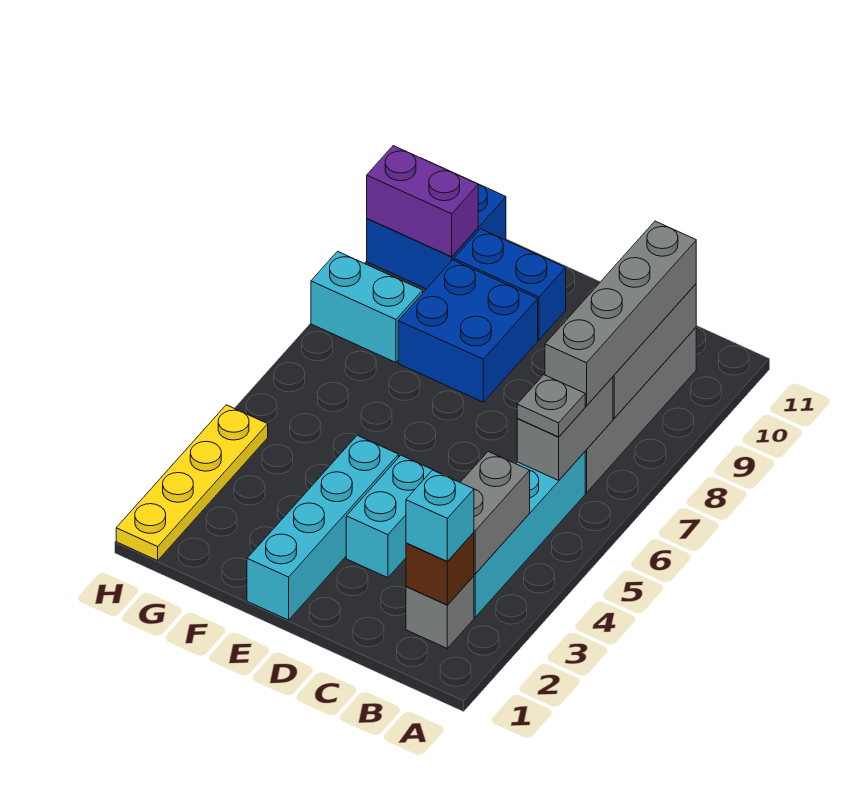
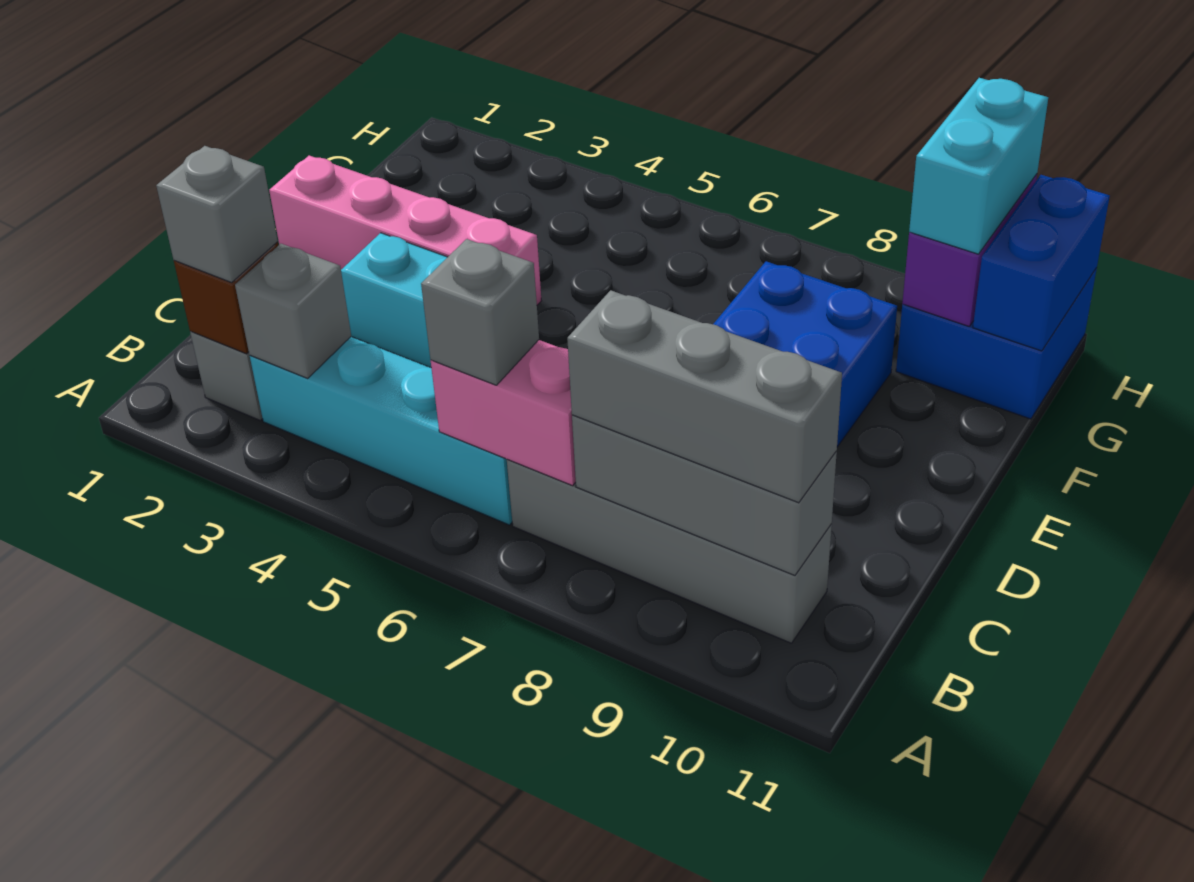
cyan 1x1 brick [406,470,474,562] -> grey 1x1 brick [156,146,278,283]
grey 1x2 brick [460,452,530,574] -> grey 1x1 brick [235,244,351,378]
grey 1x2 brick [517,377,613,480] -> pink 1x2 brick [431,340,576,486]
grey 1x1 plate [517,375,585,437] -> grey 1x1 brick [421,239,539,385]
grey 1x4 brick [545,221,696,406] -> grey 1x3 brick [567,290,842,503]
cyan 1x4 brick [247,435,399,620] -> pink 1x4 brick [269,156,541,305]
blue 1x2 brick [454,229,566,340] -> blue 1x2 brick moved to [973,175,1110,351]
cyan 1x2 brick [311,251,423,362] -> cyan 1x2 brick moved to [909,78,1048,254]
yellow 1x4 plate [116,405,268,561] -> none

